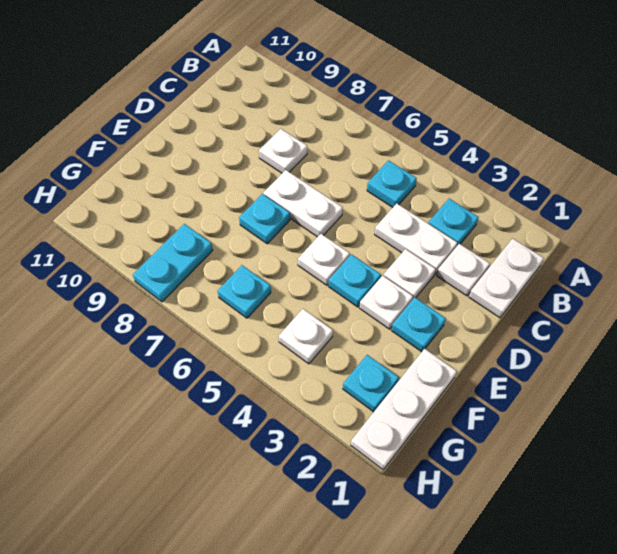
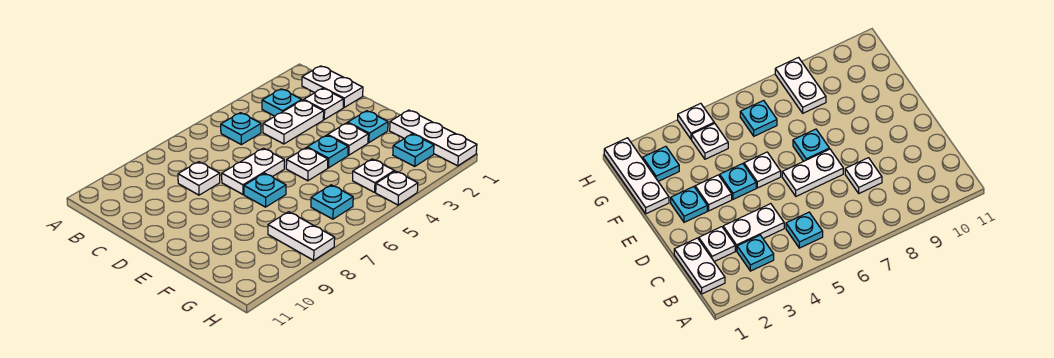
white 1x1 plate [383,249,435,300] -> white 1x1 plate moved to [376,171,418,205]
cyan 1x2 plate [133,224,213,302] -> white 1x2 plate [268,212,335,260]

